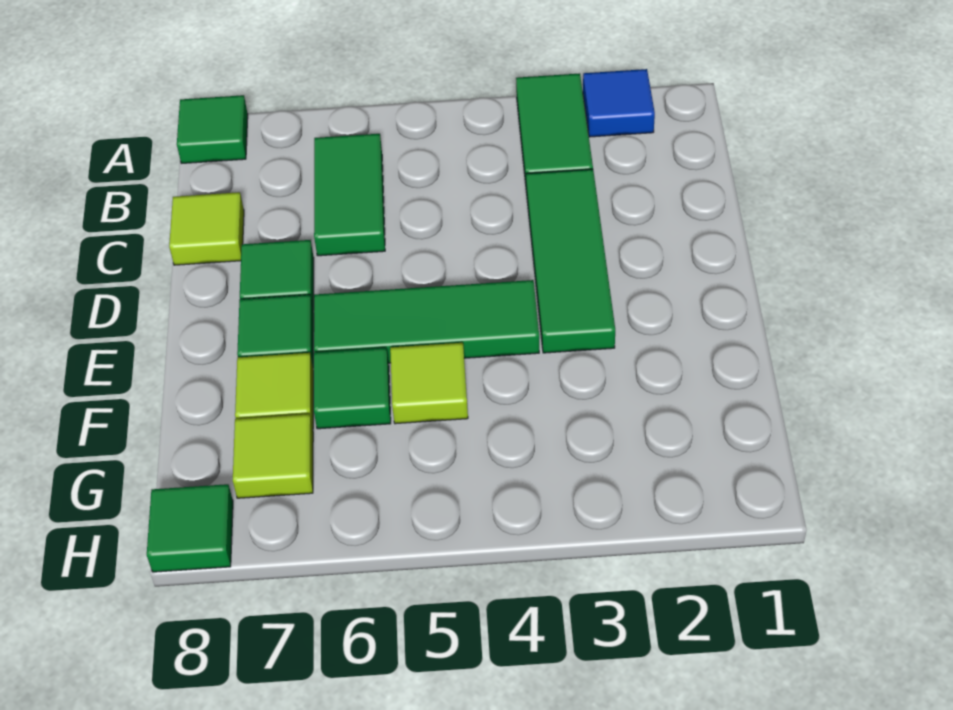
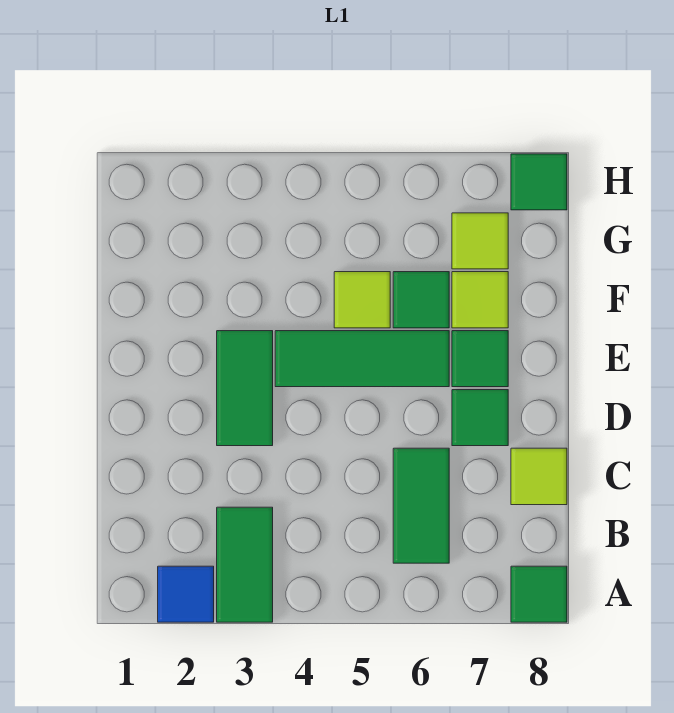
green 1x3 tile [526,169,615,353] -> green 1x2 tile [217,331,273,446]

